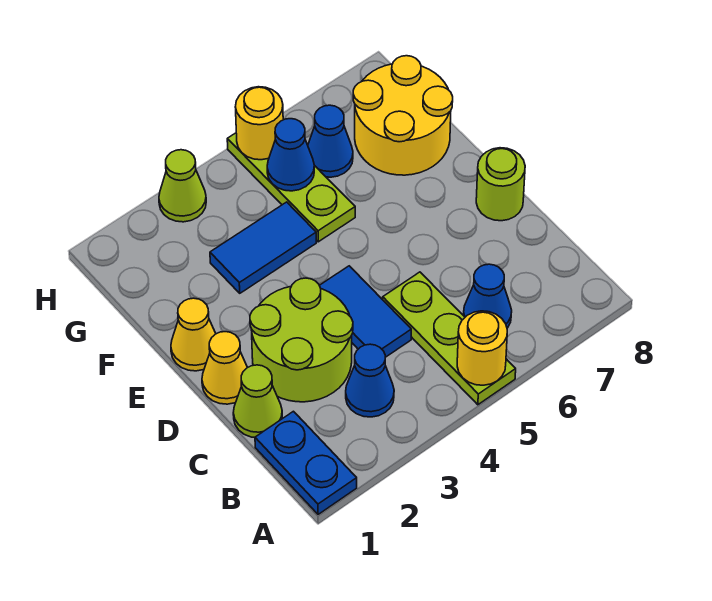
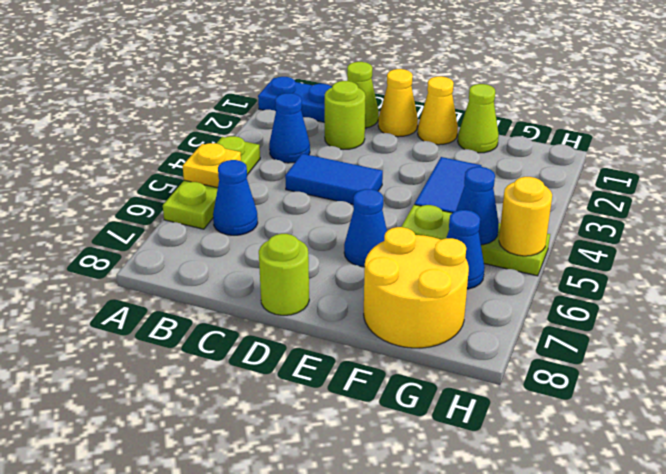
lime 1x3 plate [383,272,516,405] -> lime 1x3 plate turned to [163,136,260,229]
yellow 1x1 round brick [457,311,507,385] -> yellow 1x1 plate [183,143,241,188]
lime 2x2 round brick [250,278,353,402] -> lime 1x1 round brick [325,81,366,149]
none -> blue 1x1 cone [344,189,387,267]
lime 1x1 cone [159,150,206,222] -> lime 1x1 cone moved to [458,84,499,153]

